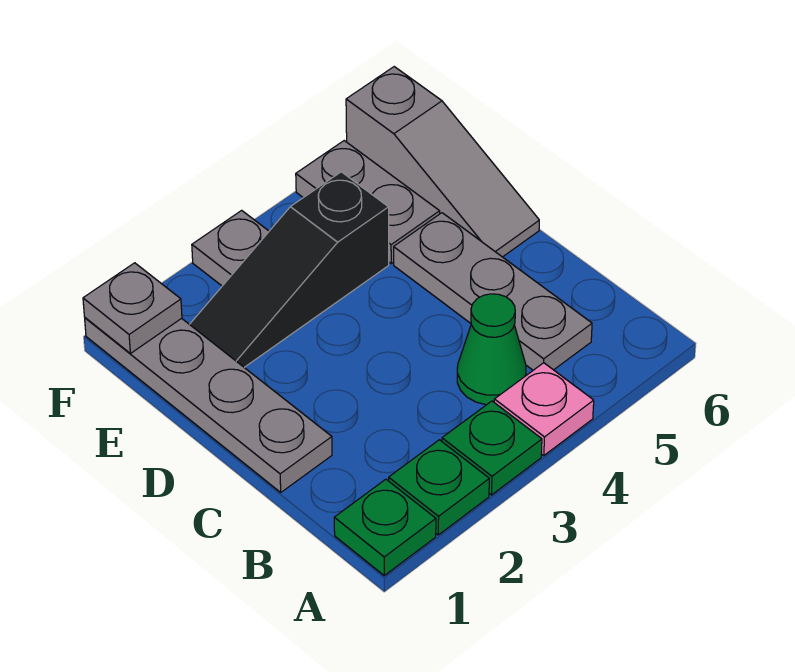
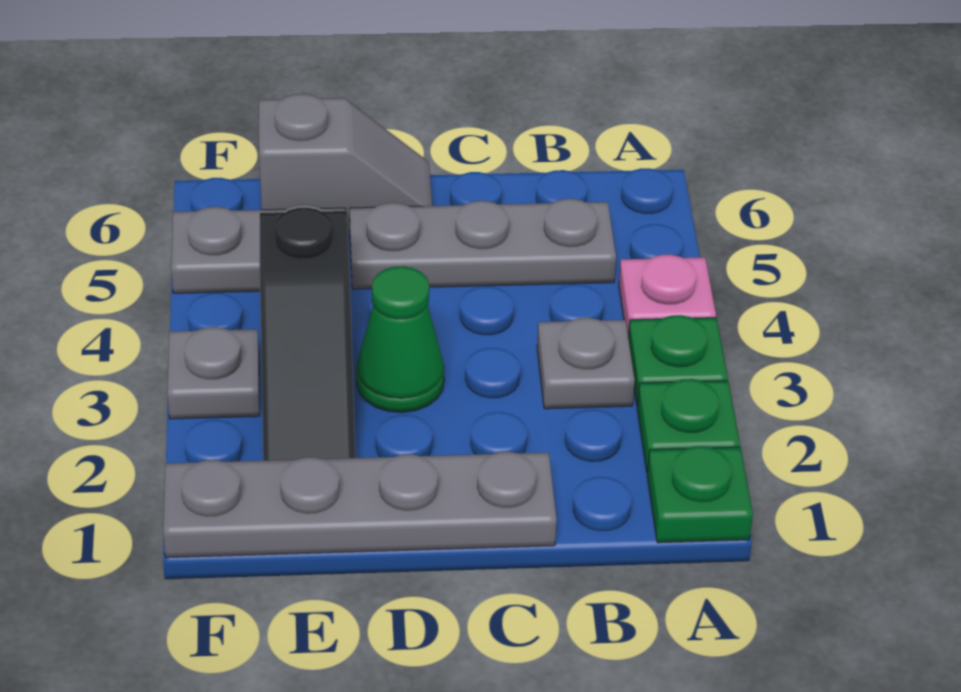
green 1x1 cone [457,294,526,405] -> green 1x1 cone moved to [356,266,444,412]
grey 1x3 slope [346,67,539,257] -> grey 1x2 slope [259,94,432,231]
grey 1x1 plate [83,263,182,353] -> grey 1x1 plate moved to [537,318,635,409]

